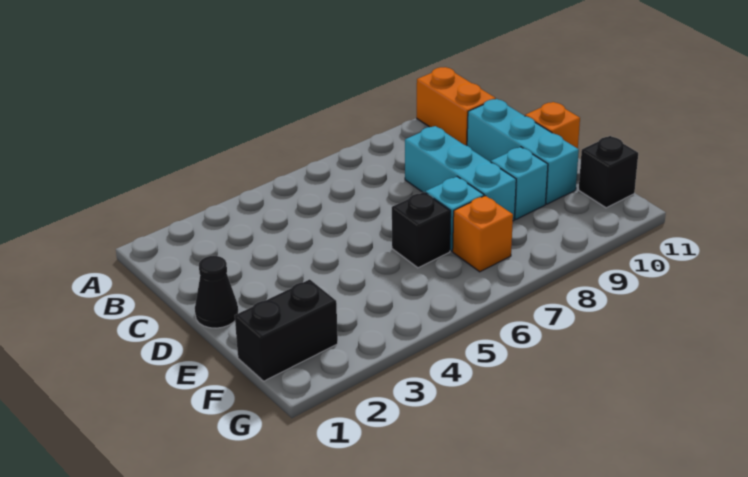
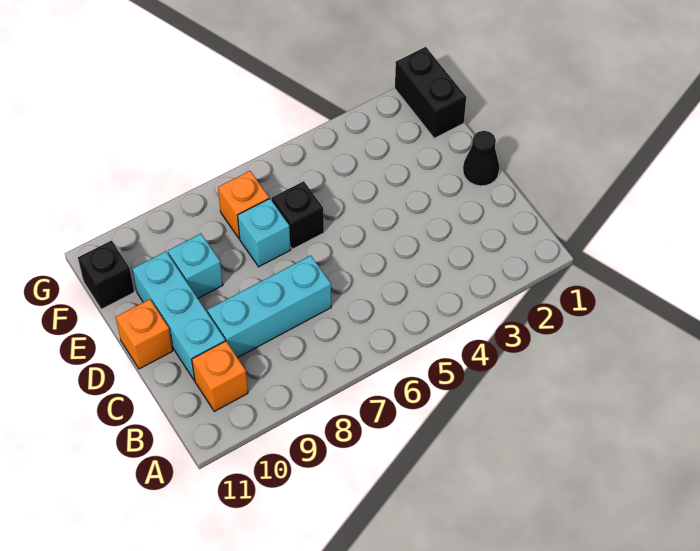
orange 1x2 brick [417,67,496,146] -> orange 1x1 brick [192,341,248,411]
cyan 1x3 brick [405,126,516,221] -> cyan 1x3 brick turned to [208,256,331,358]
black 1x2 brick [235,279,338,381] -> black 1x2 brick turned to [395,47,466,138]

